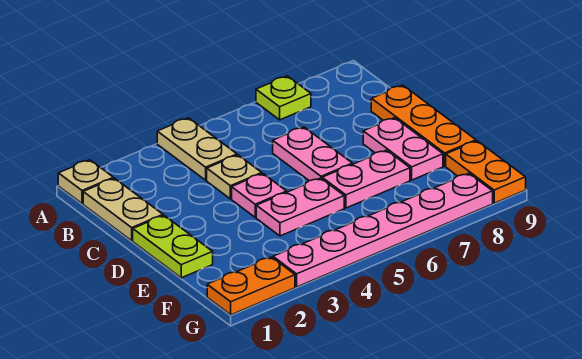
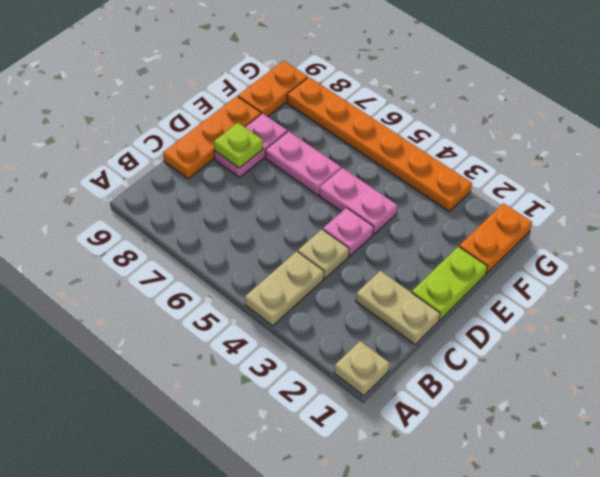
lime 1x1 plate [256,76,311,120] -> lime 1x1 plate moved to [214,123,263,168]
tan 1x2 plate [83,178,163,241] -> tan 1x2 plate turned to [356,271,440,345]
pink 1x2 plate [273,127,352,181] -> none
orange 1x2 plate [207,257,295,315] -> orange 1x2 plate turned to [459,203,532,274]
pink 1x6 plate [273,173,493,287] -> orange 1x6 plate [287,77,472,211]

